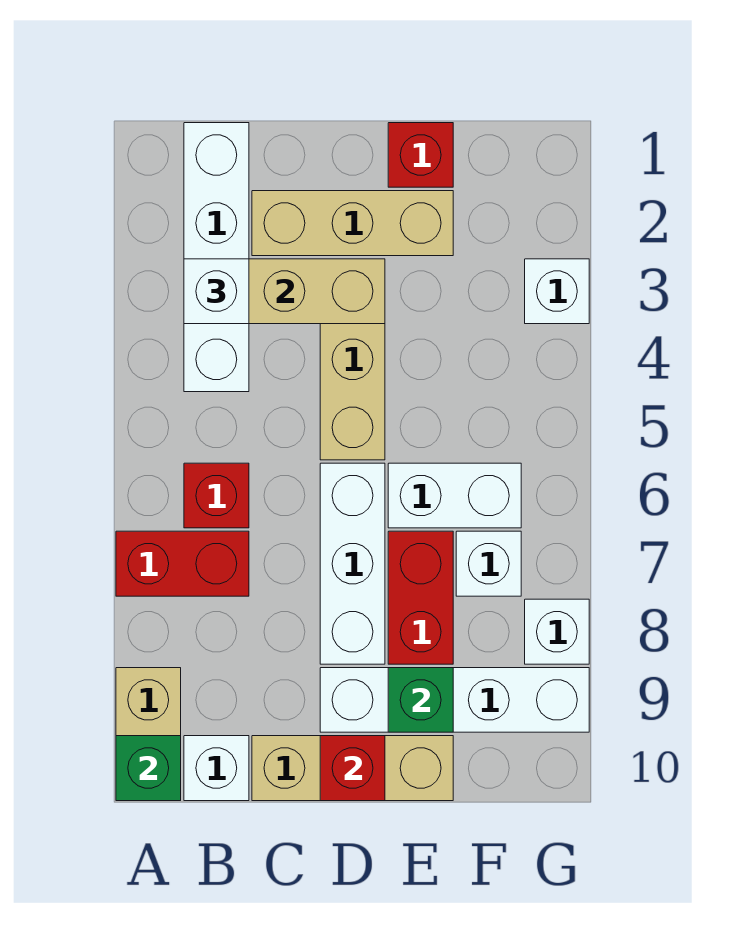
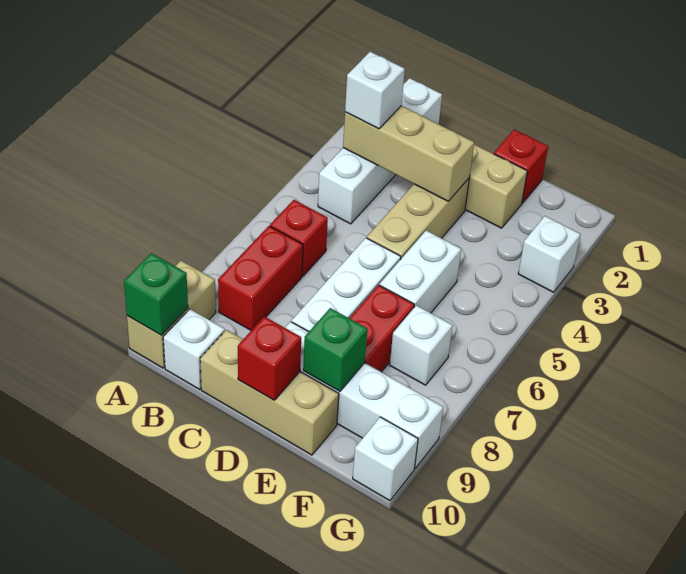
red 1x2 brick [116,531,249,596] -> red 1x2 brick turned to [218,226,303,330]
white 1x2 brick [388,463,521,528] -> white 1x2 brick turned to [380,230,461,313]
white 1x1 brick [525,599,589,664] -> white 1x1 brick moved to [353,417,418,501]

